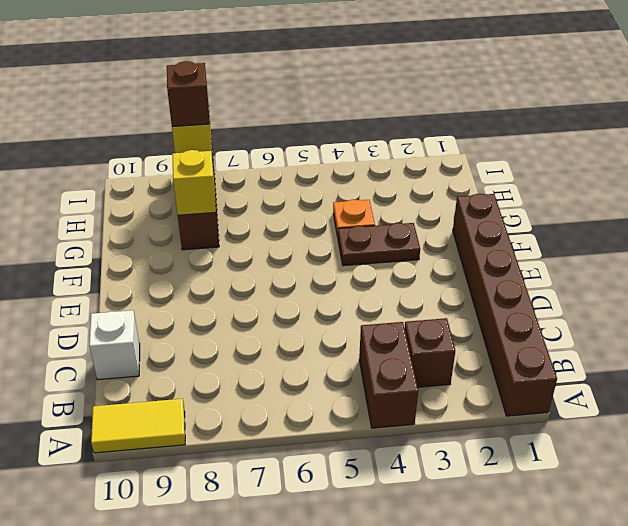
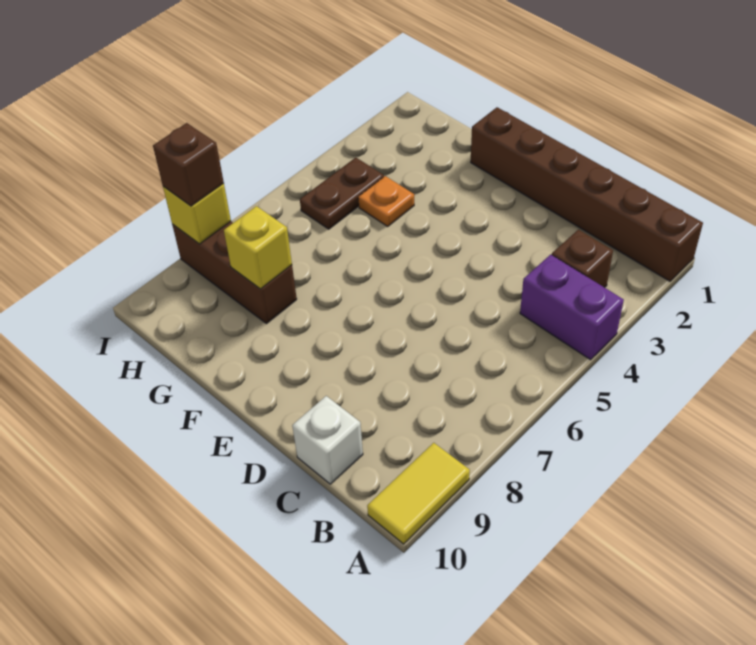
brown 1x2 brick [359,322,418,428] -> purple 1x2 brick [520,254,624,360]
brown 1x2 plate [338,223,420,266] -> brown 1x2 plate moved to [300,158,384,229]

